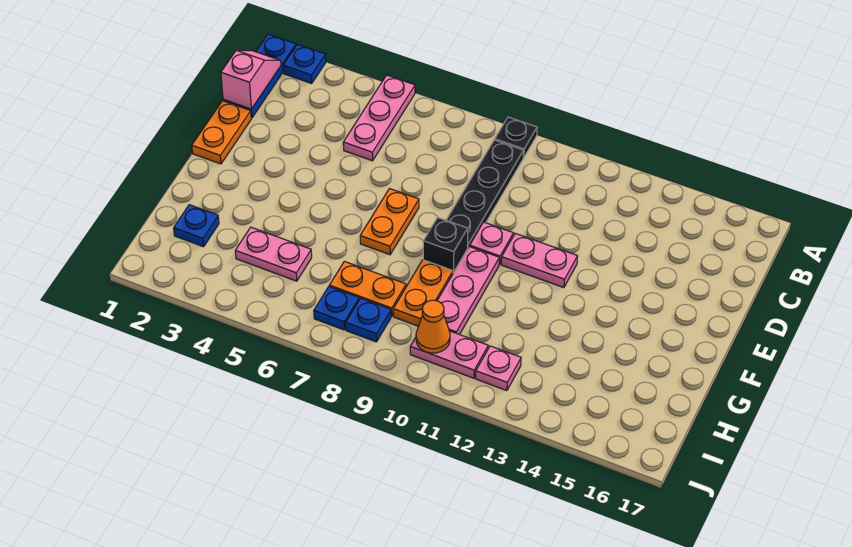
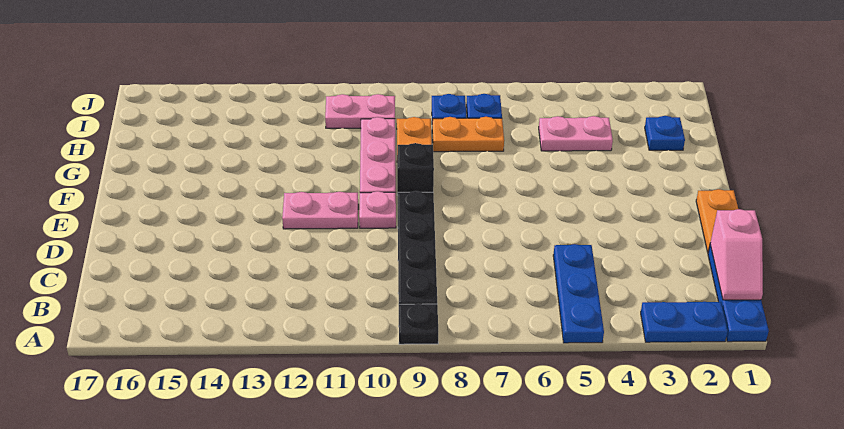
blue 1x1 plate [283,44,326,83] -> blue 1x2 plate [641,302,728,342]
pink 1x3 plate [343,75,415,161] -> blue 1x3 plate [553,244,604,343]
orange 1x2 plate [360,189,419,255] -> none
orange 1x1 cone [416,300,450,353] -> none
pink 1x1 plate [476,346,521,391] -> none

